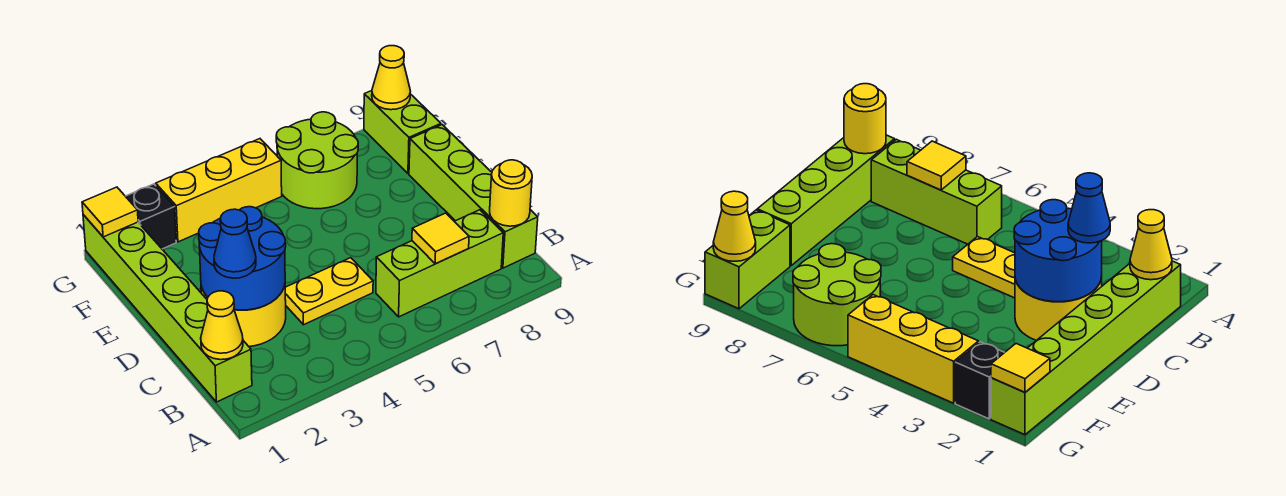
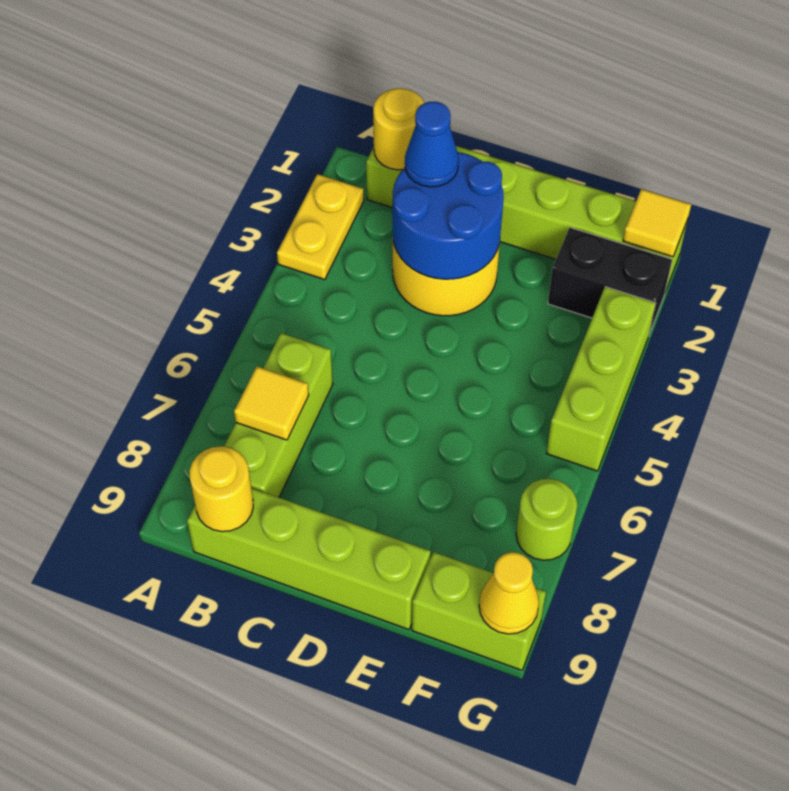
yellow 1x1 cone [201,291,243,360] -> yellow 1x1 round brick [373,88,424,170]
yellow 1x2 plate [285,258,373,325] -> yellow 1x2 plate moved to [277,174,364,280]
lime 2x2 round brick [276,112,358,209] -> lime 1x1 round brick [516,479,577,560]
black 1x1 brick [126,184,176,249] -> black 1x2 brick [548,228,672,334]
yellow 1x3 brick [156,139,282,242] -> lime 1x3 brick [546,287,656,471]

